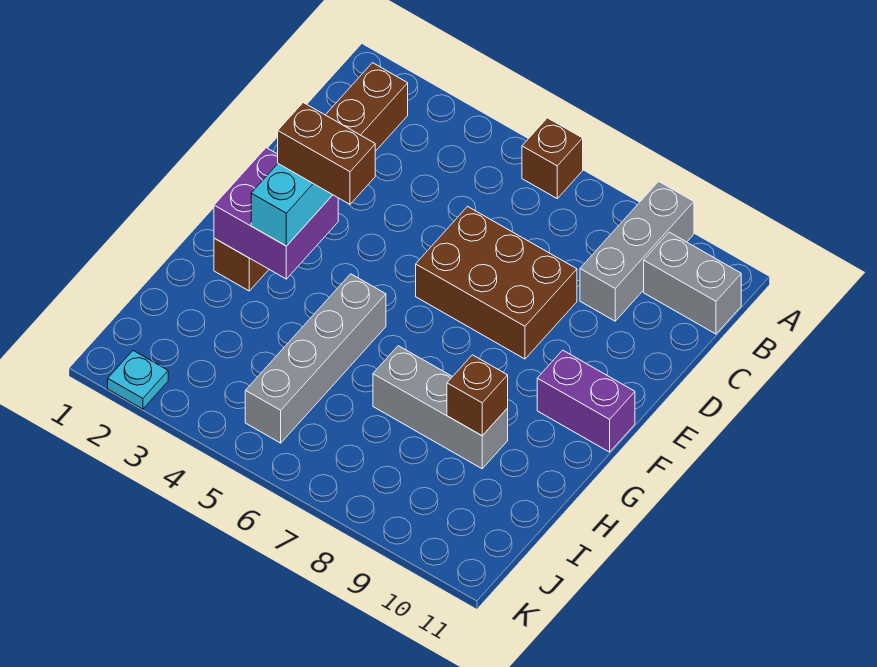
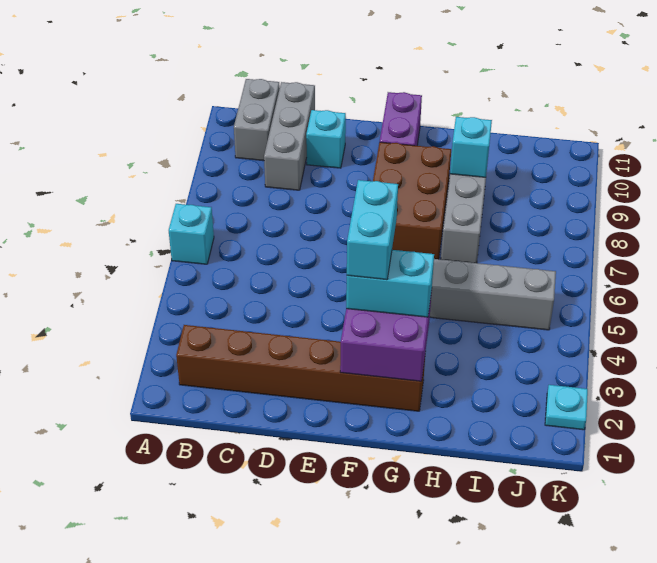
brown 1x1 brick [522,118,583,198] -> cyan 1x1 brick [169,204,214,264]
grey 1x3 brick [580,181,694,321] -> grey 1x3 brick turned to [264,82,315,190]
brown 2x3 brick [416,207,577,359] -> brown 2x3 brick moved to [373,142,451,259]
none -> cyan 1x1 brick [306,110,346,168]
brown 1x2 brick [278,103,375,204] -> cyan 1x2 brick [347,180,398,280]
brown 1x1 brick [447,355,508,436] -> cyan 1x1 brick [450,117,492,177]

